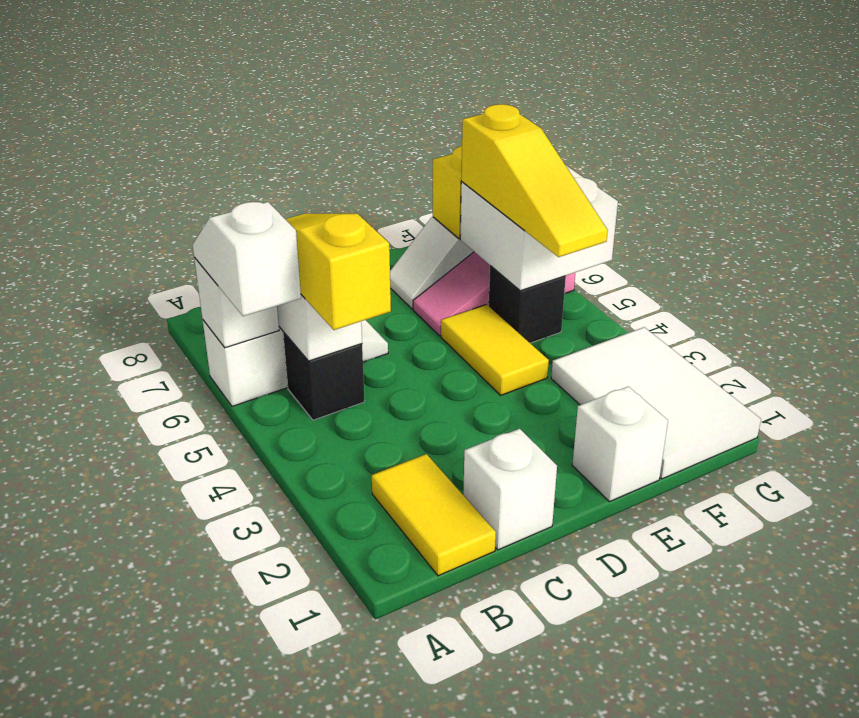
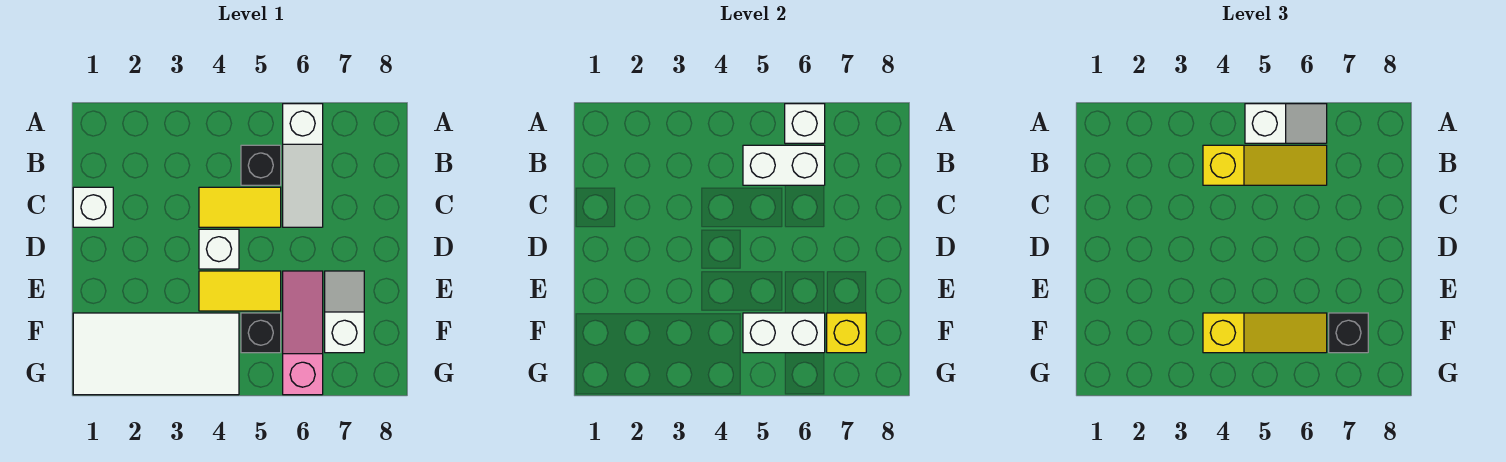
yellow 1x2 tile [372,454,496,576] -> yellow 1x2 tile moved to [199,187,281,227]
white 1x1 brick [572,387,668,502] -> white 1x1 brick moved to [199,229,239,269]
white 2x3 tile [551,327,761,479] -> white 2x4 tile [73,313,239,395]
yellow 1x3 slope [461,104,608,257] -> yellow 1x3 slope turned to [1203,313,1327,353]
white 2x2 brick [460,160,618,291] -> white 1x2 brick [743,313,825,353]
none -> black 1x1 brick [1329,313,1368,353]

